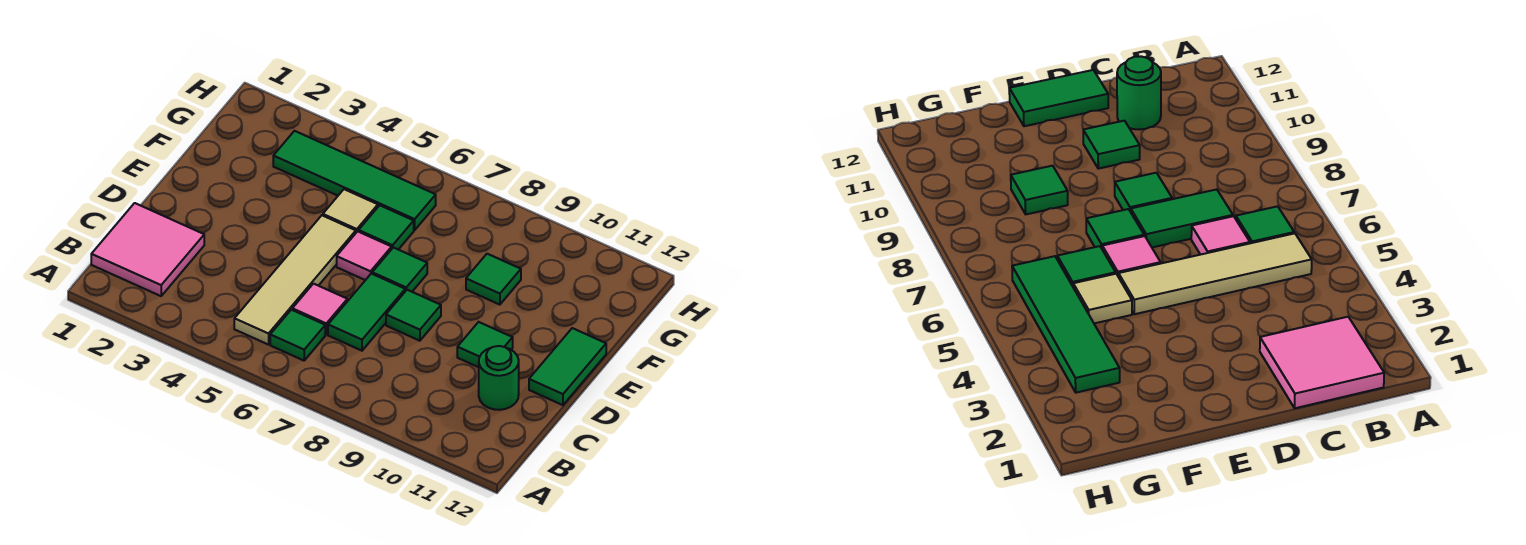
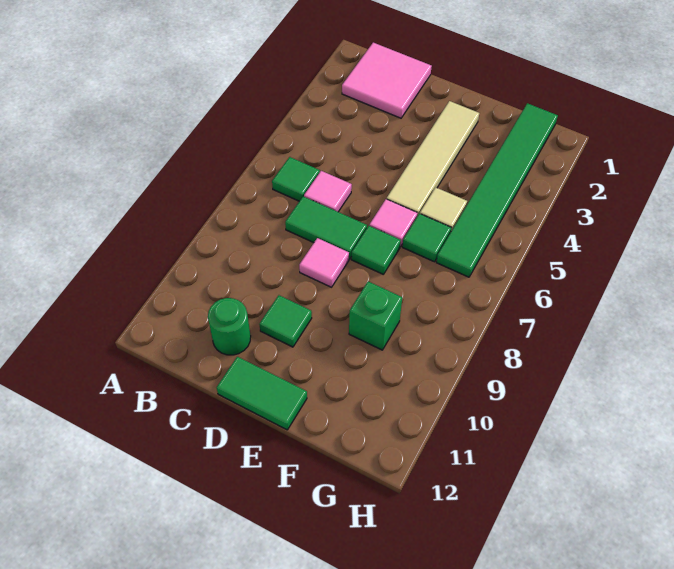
tan 1x4 tile [234,215,356,345] -> tan 1x4 tile turned to [387,101,479,216]
green 1x1 tile [386,290,441,341] -> pink 1x1 tile [299,238,349,287]
green 1x1 tile [466,254,521,305] -> green 1x1 brick [349,282,402,350]
green 1x4 tile [273,131,436,230] -> green 1x6 tile [436,103,558,277]

